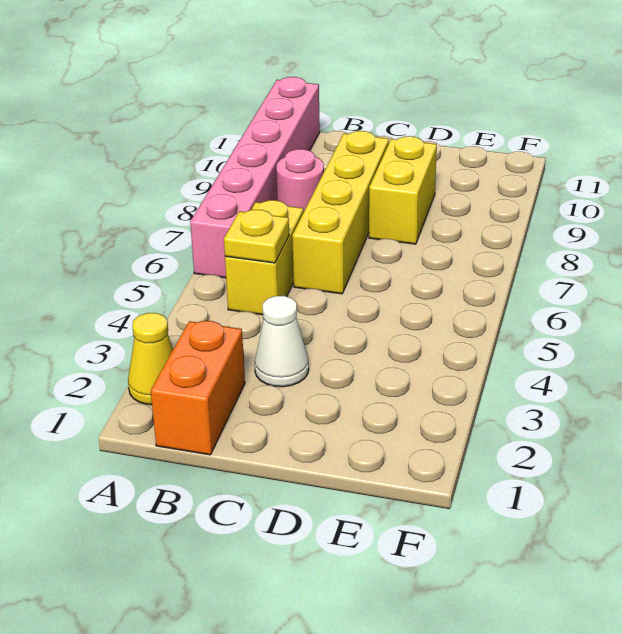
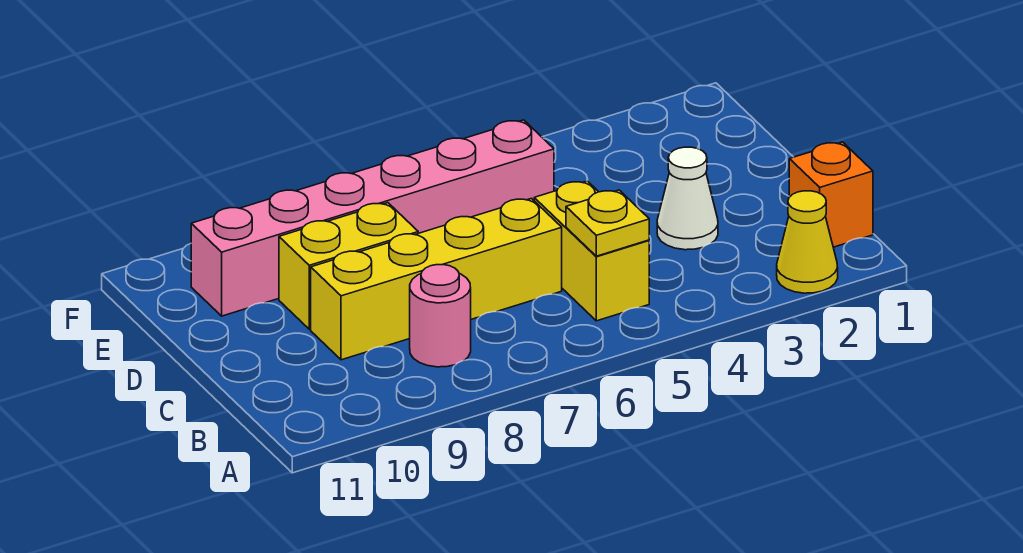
pink 1x6 brick [190,77,320,278] -> pink 1x6 brick moved to [191,120,554,316]
orange 1x2 brick [151,321,245,455] -> orange 1x1 brick [789,142,873,247]
yellow 1x2 brick [225,200,303,315] -> yellow 1x2 brick turned to [534,181,649,321]

